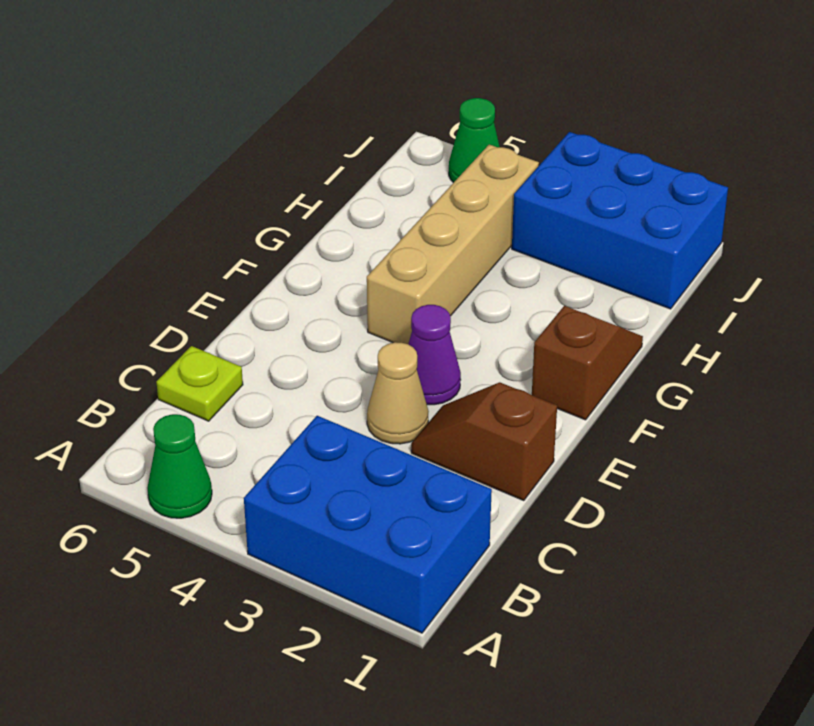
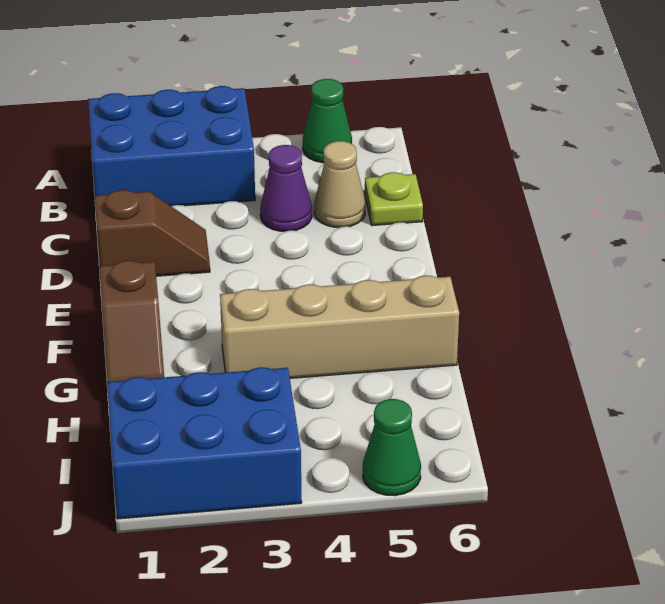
tan 1x1 cone [367,342,429,444] -> tan 1x1 cone moved to [314,141,366,228]
purple 1x1 cone [408,305,461,405] -> purple 1x1 cone moved to [260,145,312,232]
tan 1x4 brick [367,145,539,344] -> tan 1x4 brick turned to [220,276,459,378]

